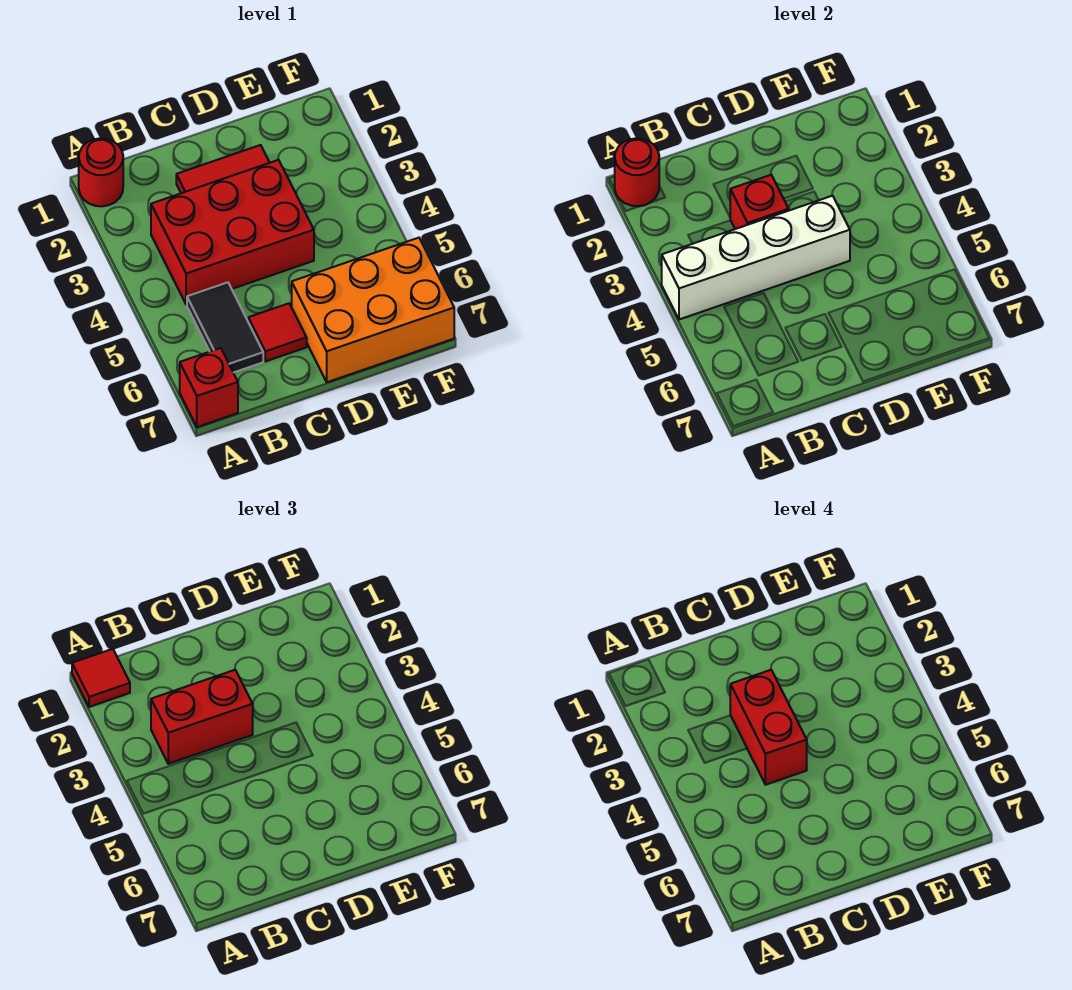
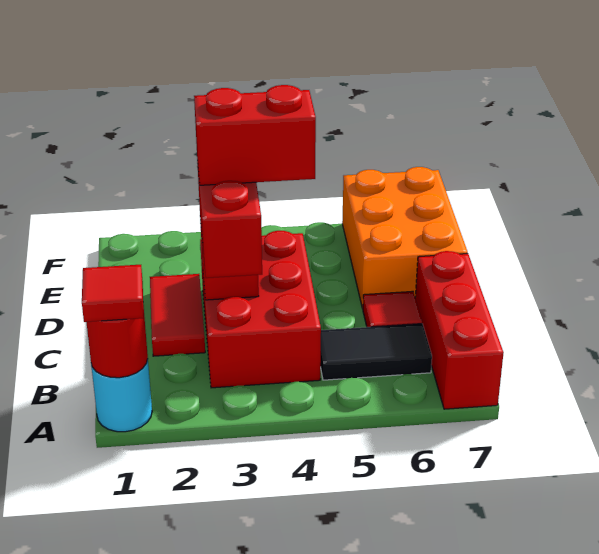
red 1x1 round brick [79,138,123,206] -> cyan 1x1 round brick [91,359,152,432]
white 1x4 brick [662,196,850,320] -> none
red 1x1 brick [180,348,238,427] -> red 1x3 brick [415,251,504,409]

